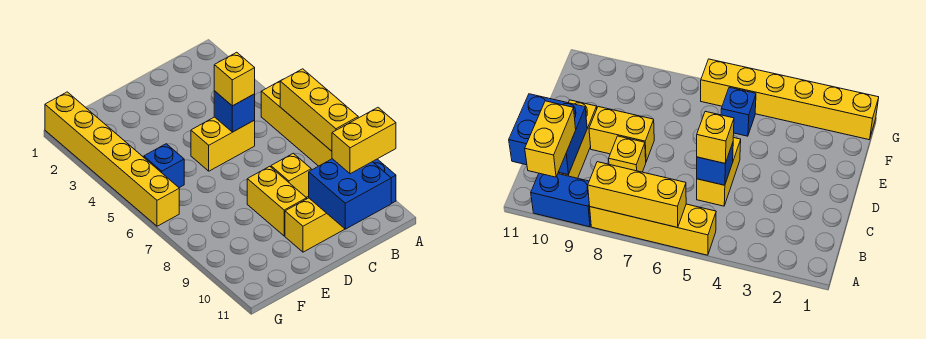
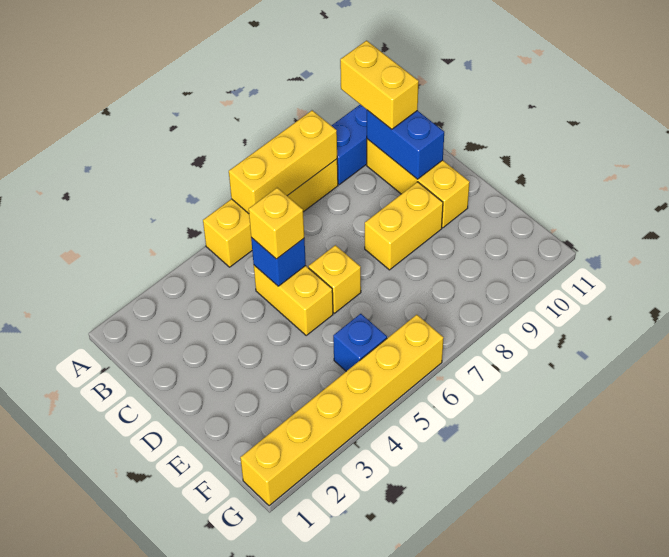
blue 2x2 brick [309,159,391,229] -> blue 1x2 brick [367,110,444,179]
yellow 1x1 brick [271,153,311,197] -> yellow 1x1 brick moved to [308,245,361,313]

